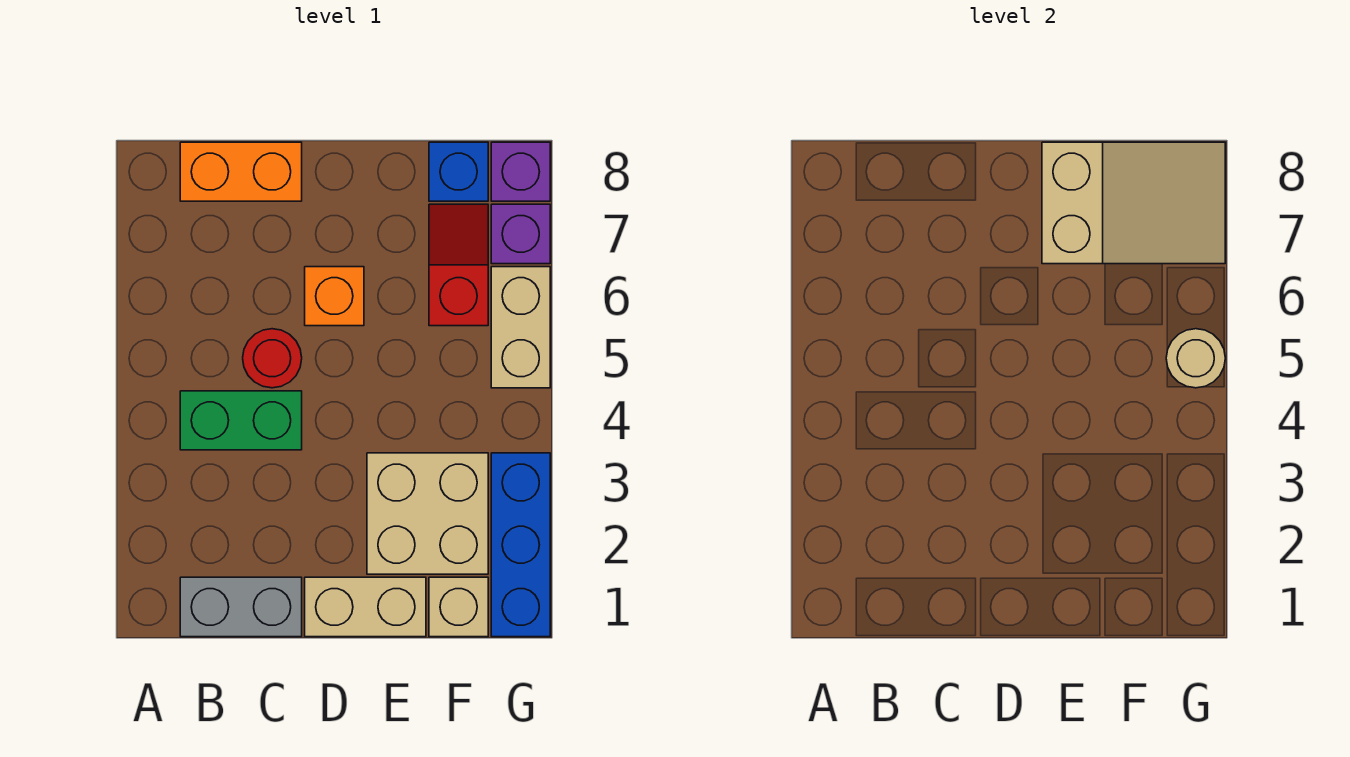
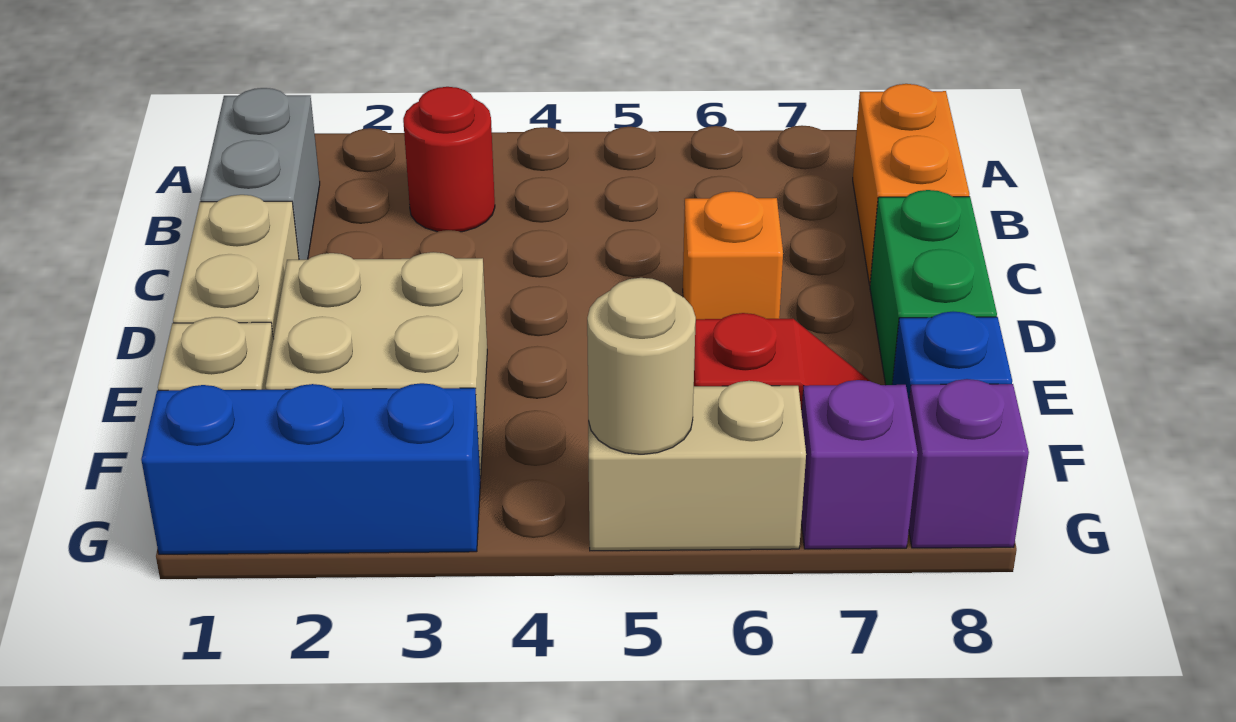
green 1x2 brick [180,391,302,450] -> green 1x2 brick moved to [870,190,997,385]
red 1x1 round brick [243,329,302,388] -> red 1x1 round brick moved to [403,87,495,232]
tan 2x3 slope [1042,142,1225,264] -> none

